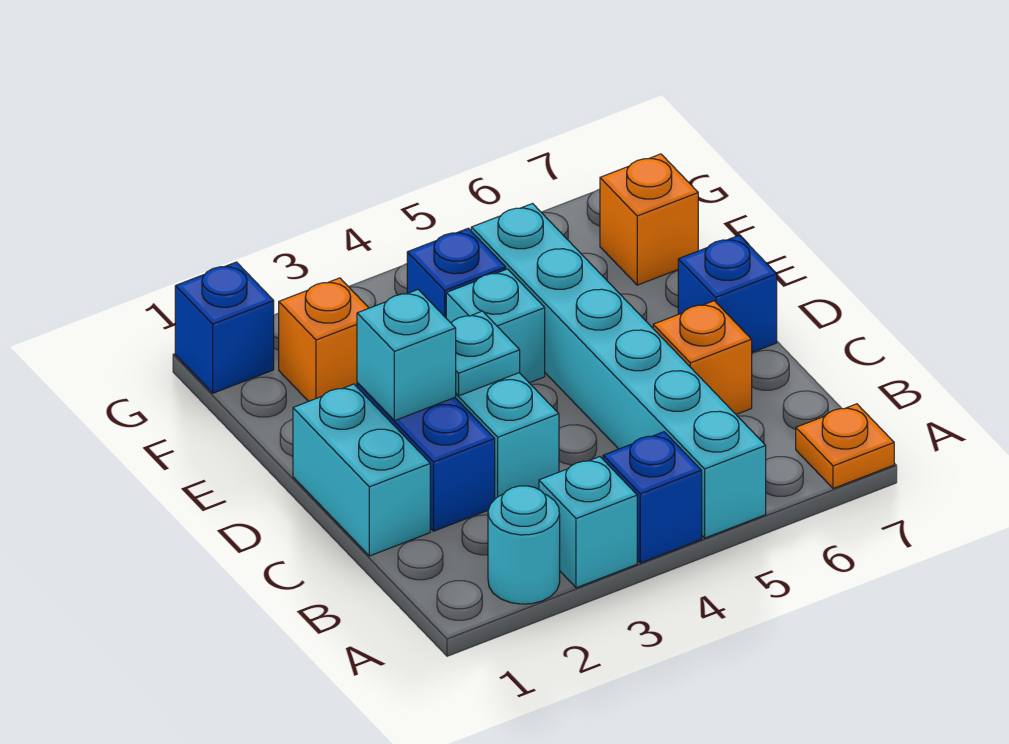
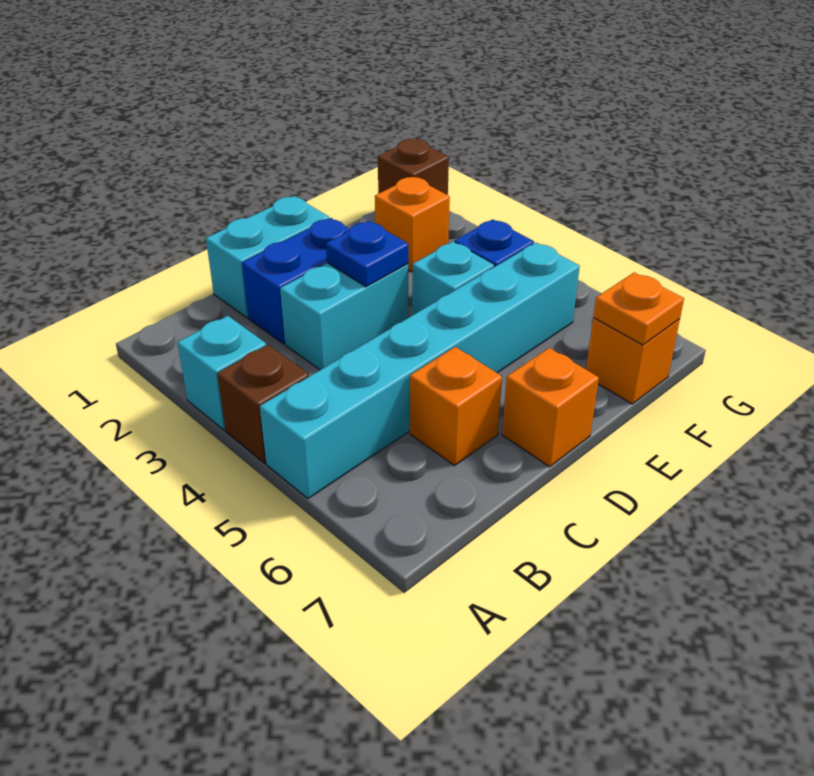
cyan 1x1 round brick [488,486,560,604] -> none
blue 1x1 brick [603,432,702,563] -> brown 1x1 brick [217,345,309,463]
orange 1x1 plate [796,404,894,489] -> orange 1x1 plate moved to [593,272,684,345]
cyan 1x1 brick [357,290,456,421] -> none
cyan 1x1 plate [451,311,520,396] -> blue 1x1 plate [326,221,408,287]
blue 1x1 brick [678,235,777,352] -> orange 1x1 brick [502,348,599,467]
blue 1x1 brick [175,262,274,393] -> brown 1x1 brick [378,139,449,195]

